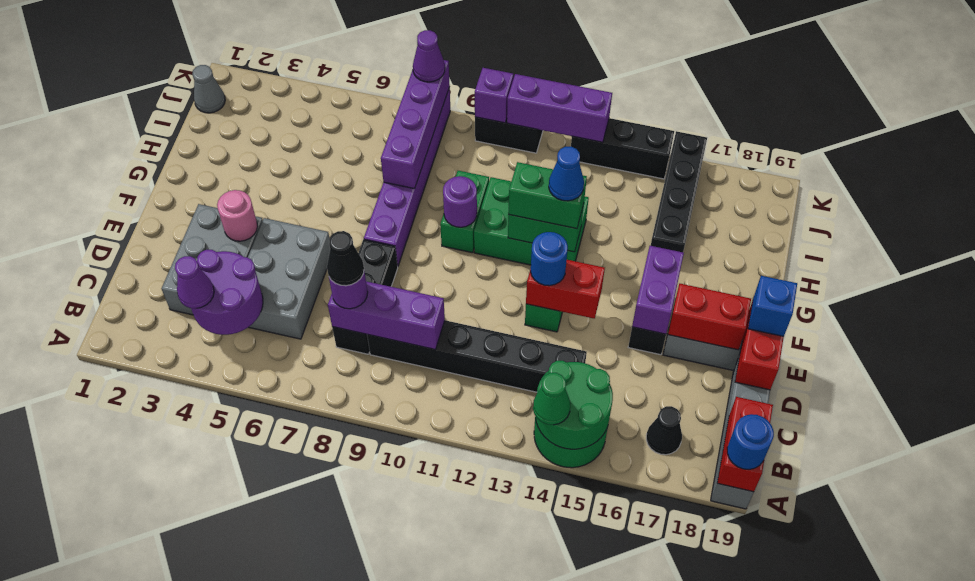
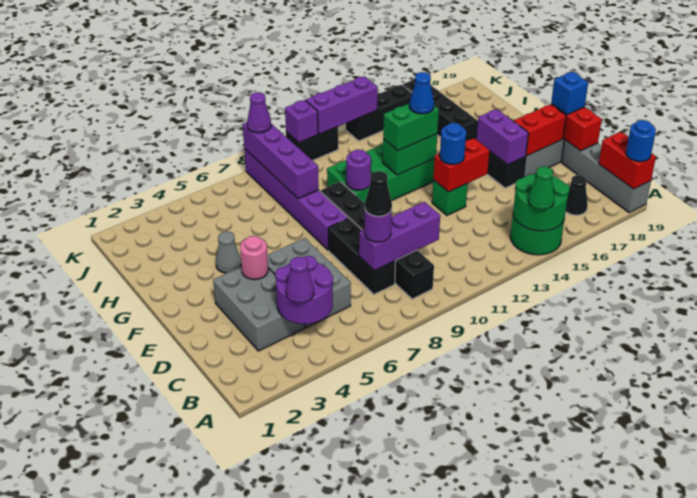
black 1x6 brick [367,320,587,392] -> black 1x6 brick turned to [320,182,434,299]
grey 1x1 cone [192,65,225,113] -> grey 1x1 cone moved to [216,231,241,273]

